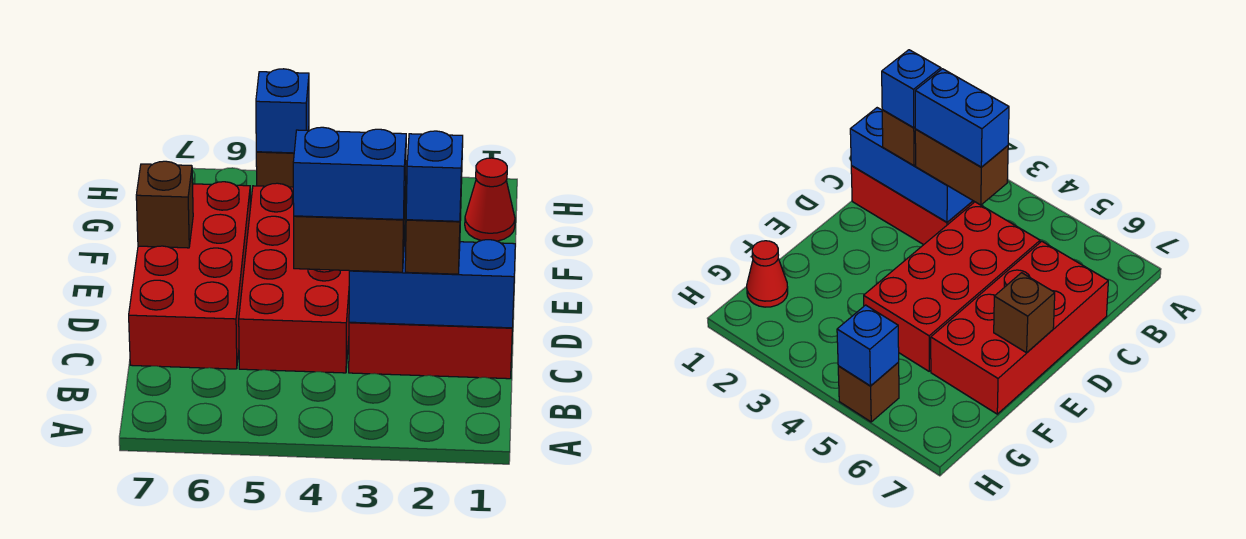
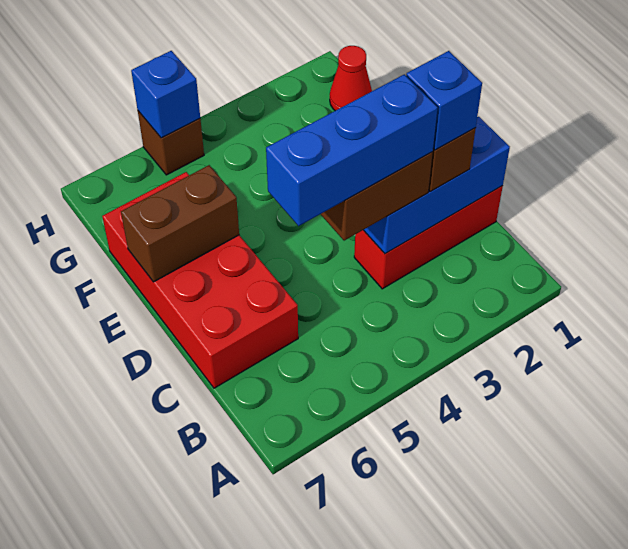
blue 1x2 brick [293,127,406,220] -> blue 1x3 brick [266,74,438,226]
red 2x4 brick [239,183,349,373] -> none
brown 1x1 brick [136,161,193,248] -> brown 1x2 brick [121,165,239,282]

